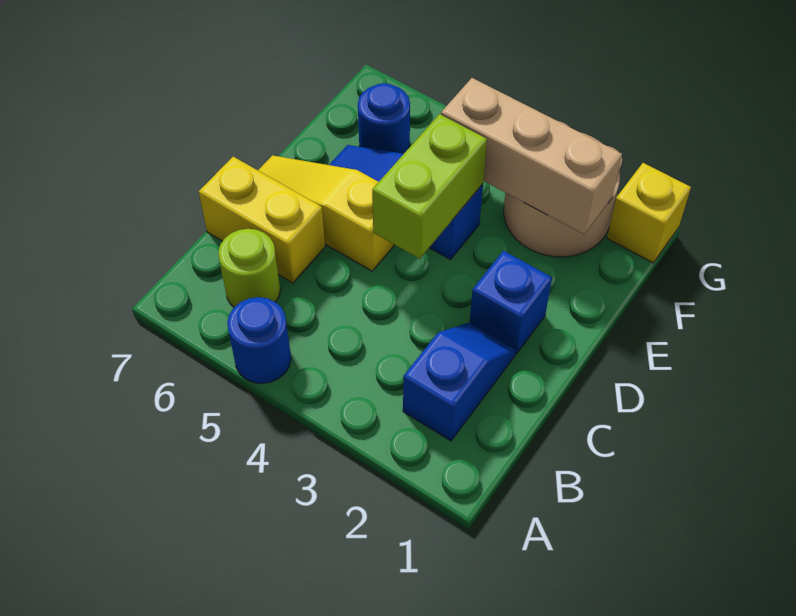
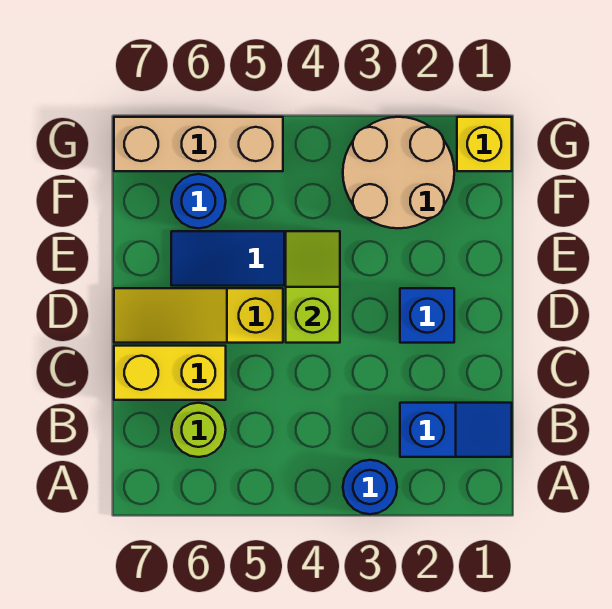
blue 1x1 round brick [227,297,291,384] -> blue 1x1 round brick moved to [343,460,397,514]
blue 1x2 slope [403,323,515,441] -> blue 1x2 slope turned to [400,403,512,457]
lime 1x2 brick [372,114,487,259] -> lime 1x2 slope [286,231,340,343]
tan 1x3 brick [441,78,622,234] -> tan 1x3 brick moved to [114,117,283,171]

